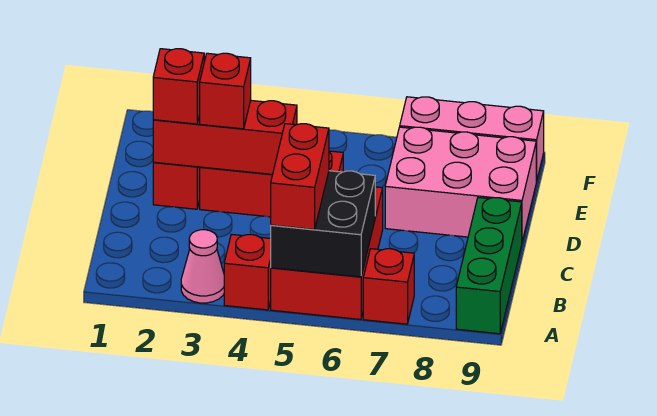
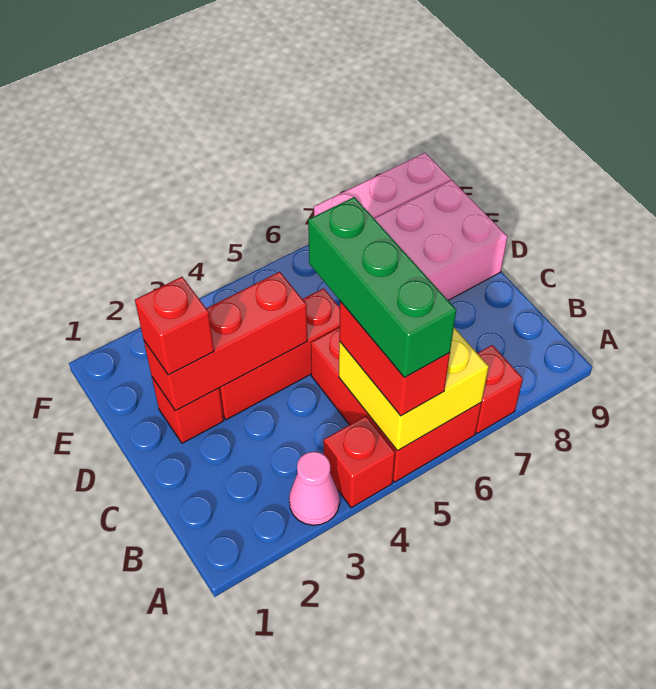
black 2x2 brick [271,171,375,277] -> yellow 2x2 brick [339,328,489,451]
green 1x3 brick [456,198,522,334] -> green 1x3 brick moved to [308,197,456,378]
red 1x1 brick [200,53,251,129] -> none

